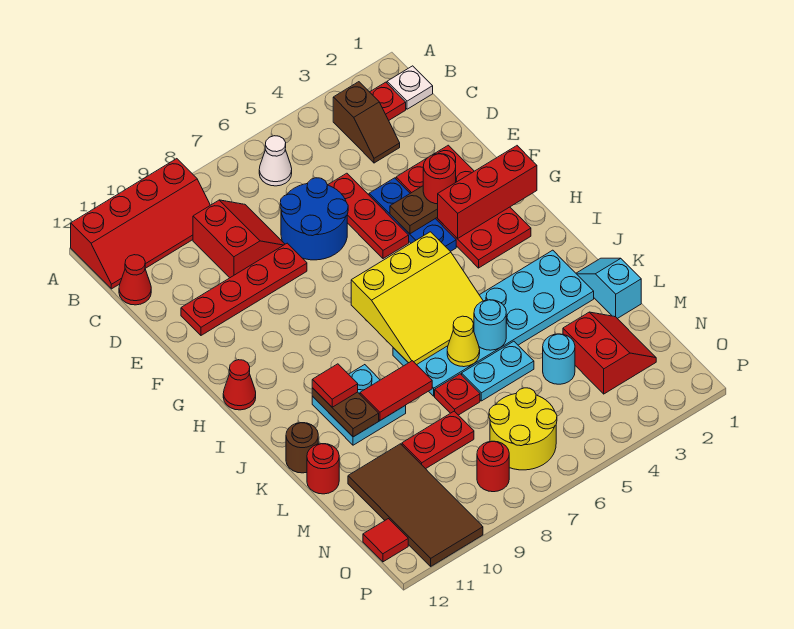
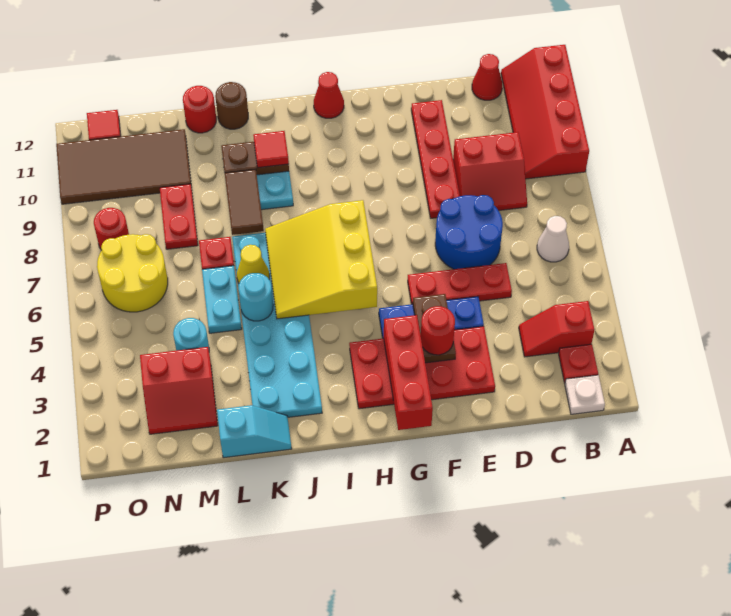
brown 1x2 slope [333,82,400,163] -> red 1x2 slope [519,301,595,357]
red 1x2 tile [360,361,432,420] -> brown 1x2 tile [225,169,264,235]

